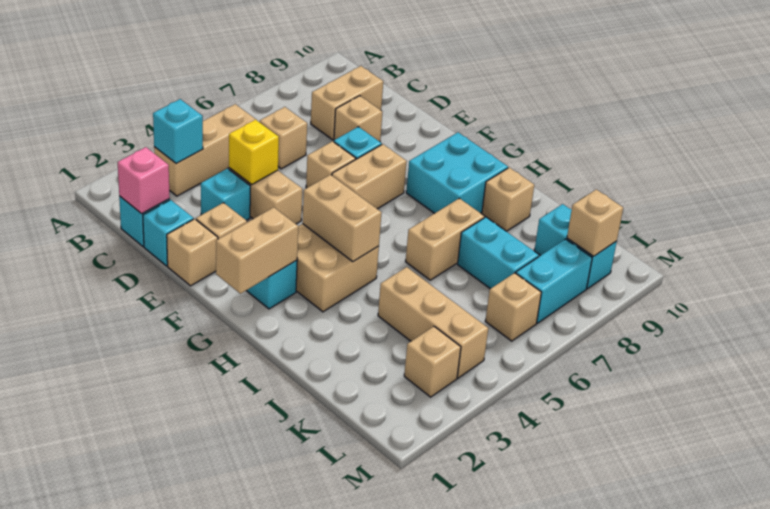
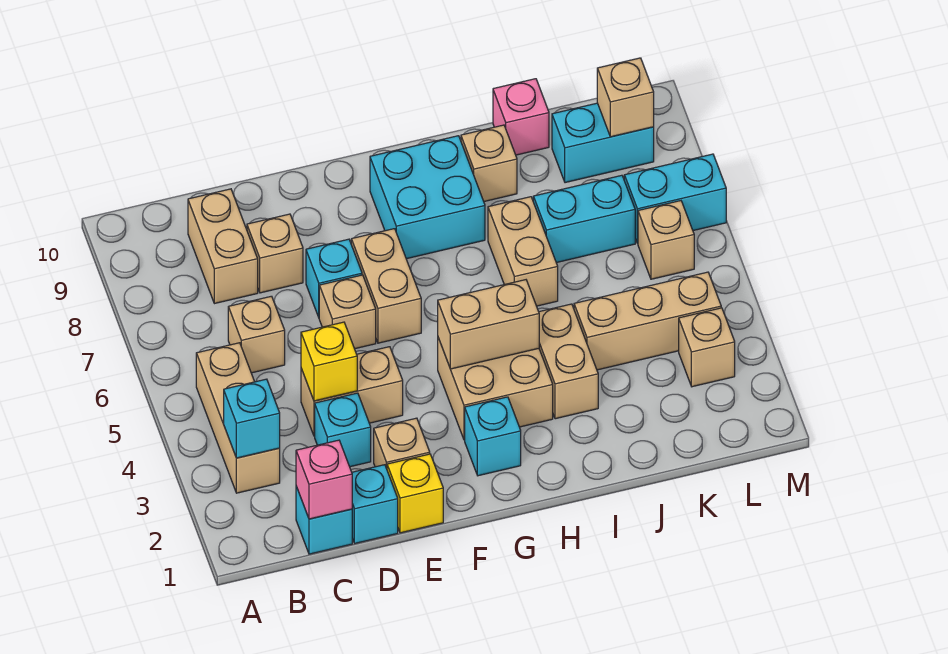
tan 1x1 brick [167,219,218,286] -> yellow 1x1 brick [387,454,443,533]
tan 1x2 brick [216,207,298,294] -> tan 1x2 brick moved to [539,304,598,419]
none -> pink 1x1 brick [493,79,549,155]
cyan 1x2 brick [516,239,592,323] -> cyan 1x2 brick turned to [624,154,726,243]

